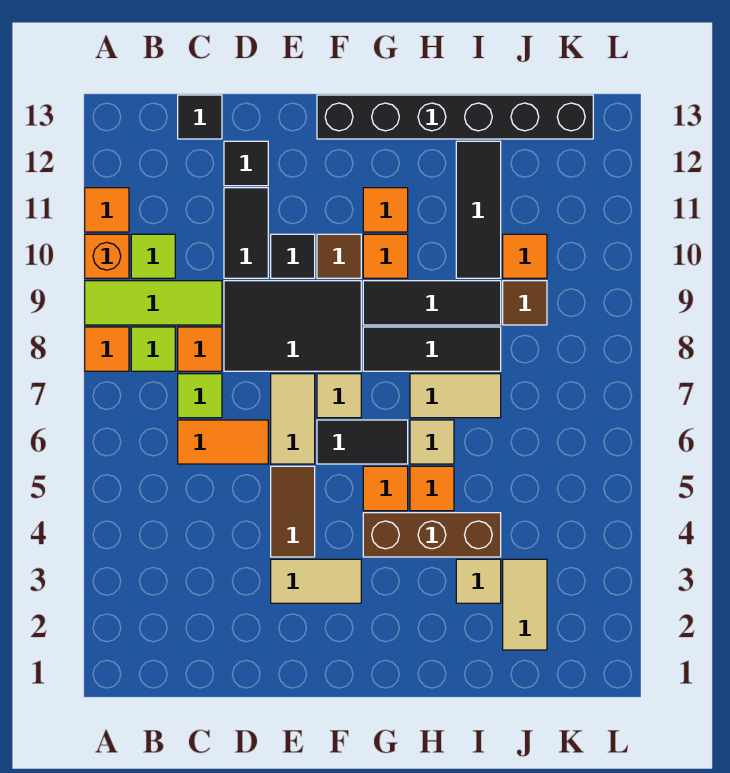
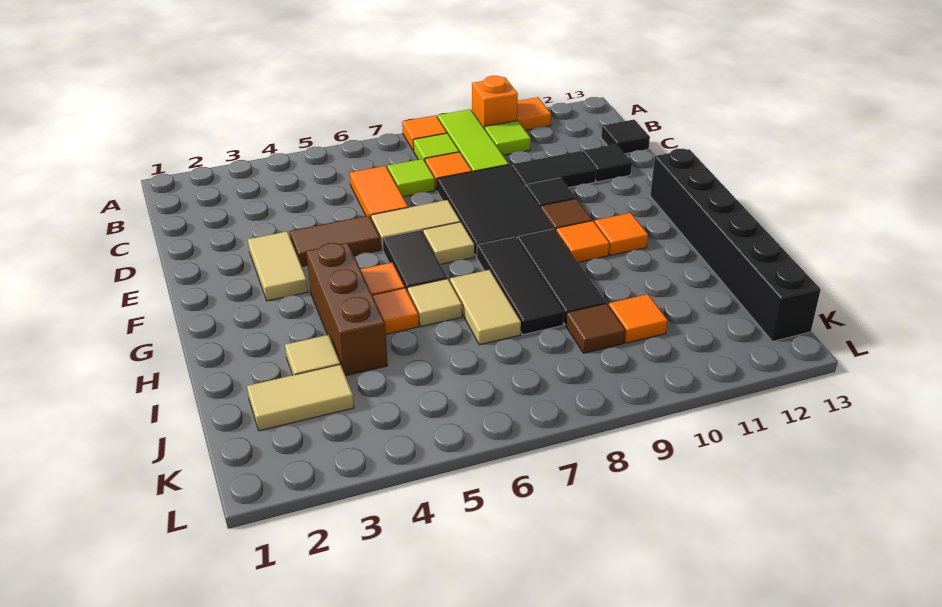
black 1x3 tile [456,141,501,278] -> none

